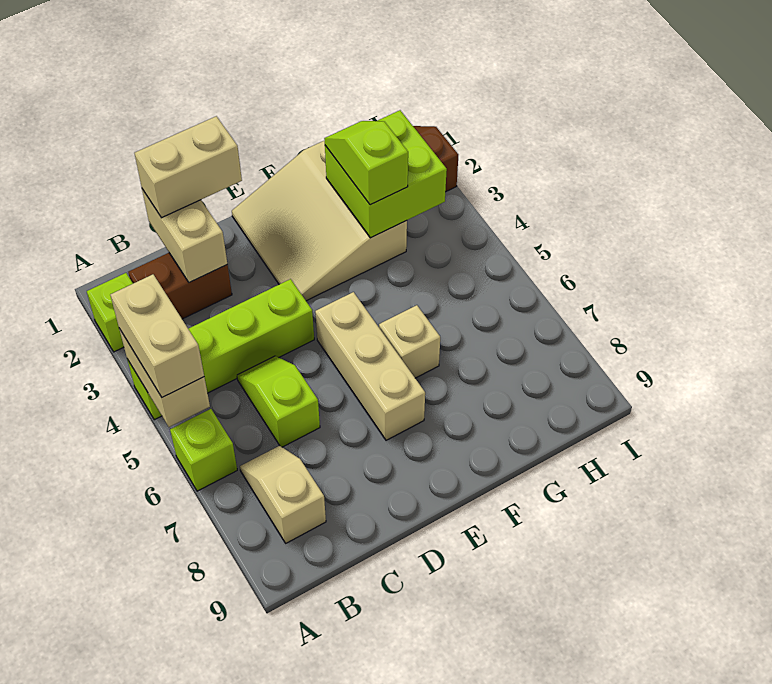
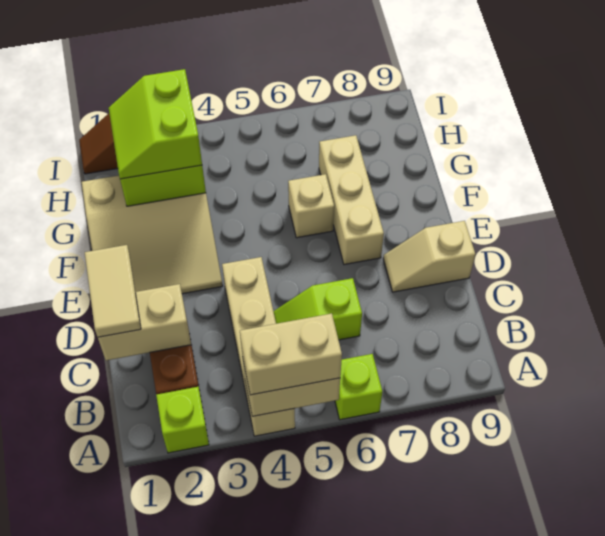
lime 1x4 brick [127,279,314,420] -> tan 1x4 brick [222,257,295,436]
tan 1x2 slope [240,446,326,543] -> tan 1x2 slope moved to [383,221,475,292]
tan 1x2 brick [135,116,242,218] -> tan 1x2 tile [85,245,141,337]
tan 1x3 brick [315,292,425,440] -> tan 1x3 brick turned to [319,135,384,265]
lime 1x2 slope [324,121,408,205] -> lime 2x2 slope [109,69,202,179]

